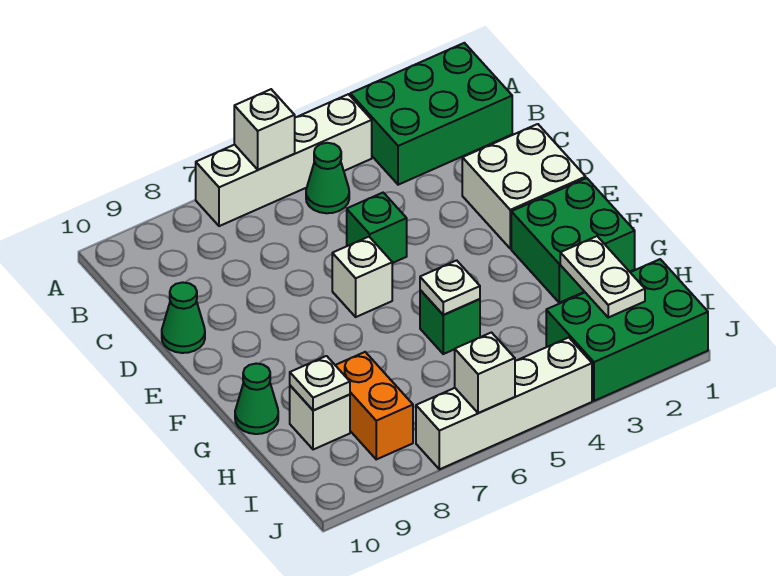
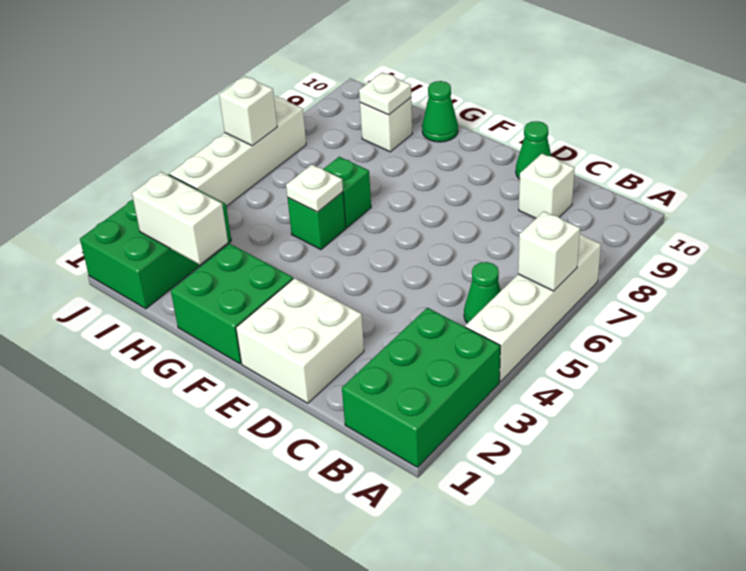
green 1x1 brick [347,193,407,263] -> green 1x1 brick moved to [323,157,371,228]
white 1x1 brick [332,237,392,317] -> white 1x1 brick moved to [519,154,575,218]
white 1x2 plate [560,236,645,317] -> white 1x2 brick [132,172,228,264]
orange 1x2 brick [335,352,413,459] -> none

